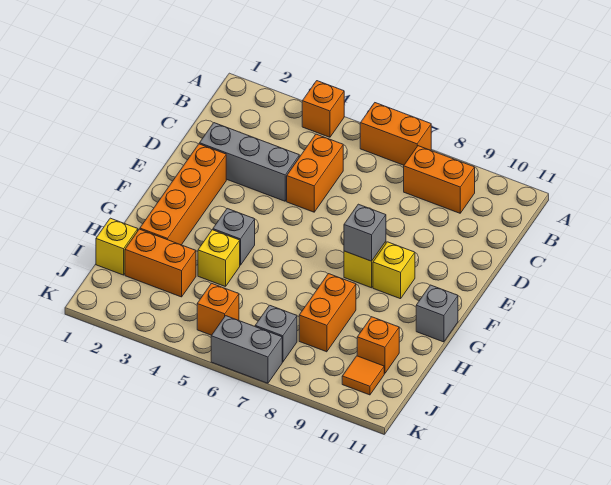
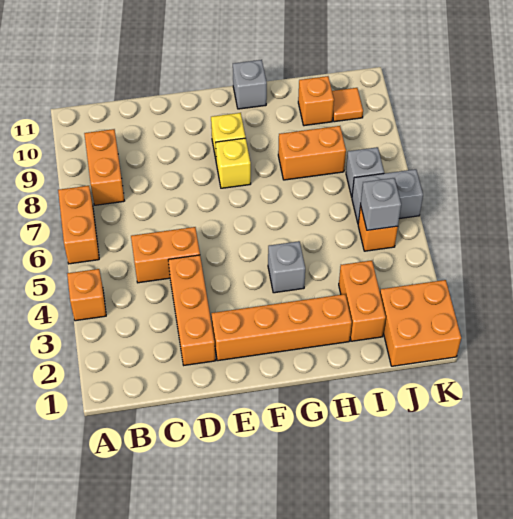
grey 1x3 brick [200,123,299,201] -> orange 1x3 brick [168,255,216,365]
grey 1x1 brick [344,204,386,261] -> grey 1x1 brick moved to [361,178,401,230]
yellow 1x1 brick [198,230,240,287] -> none
yellow 1x1 brick [96,218,138,275] -> none
none -> orange 2x2 brick [380,280,461,366]
grey 1x2 brick [211,316,282,383] -> grey 1x2 brick turned to [352,169,423,223]

